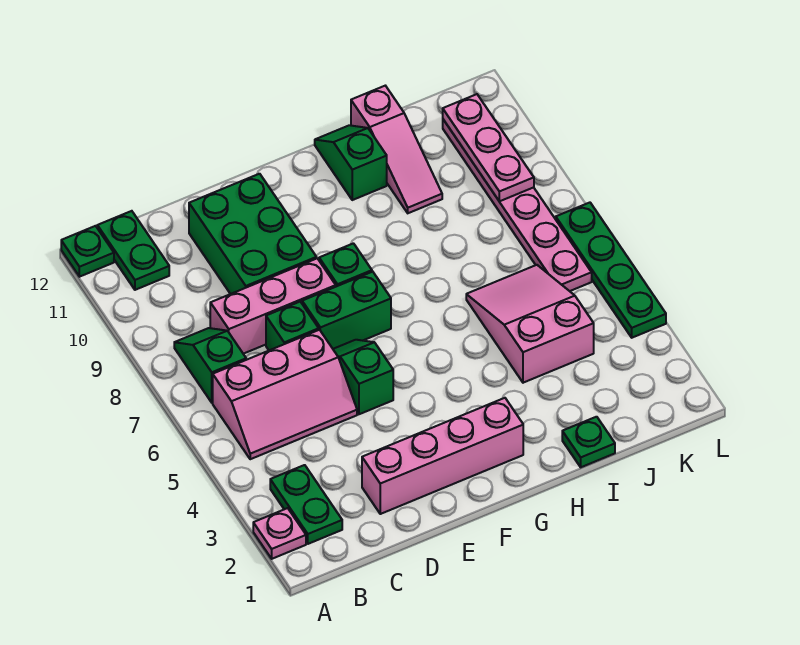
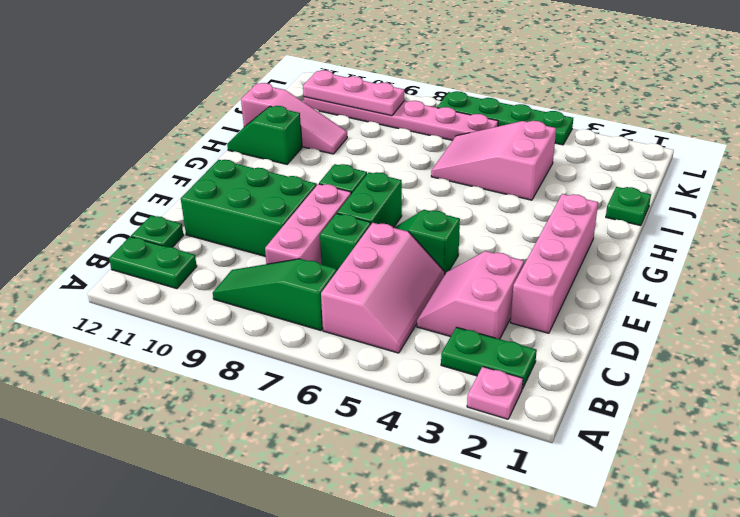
green 1x1 plate [61,226,114,277] -> green 1x1 plate moved to [131,216,184,247]
green 1x2 slope [174,328,246,403] -> green 1x3 slope [213,259,337,330]
none -> pink 2x2 slope [417,251,524,339]

